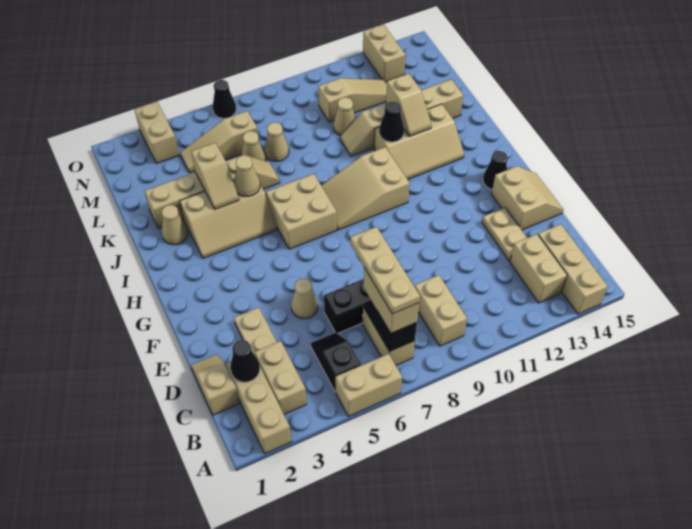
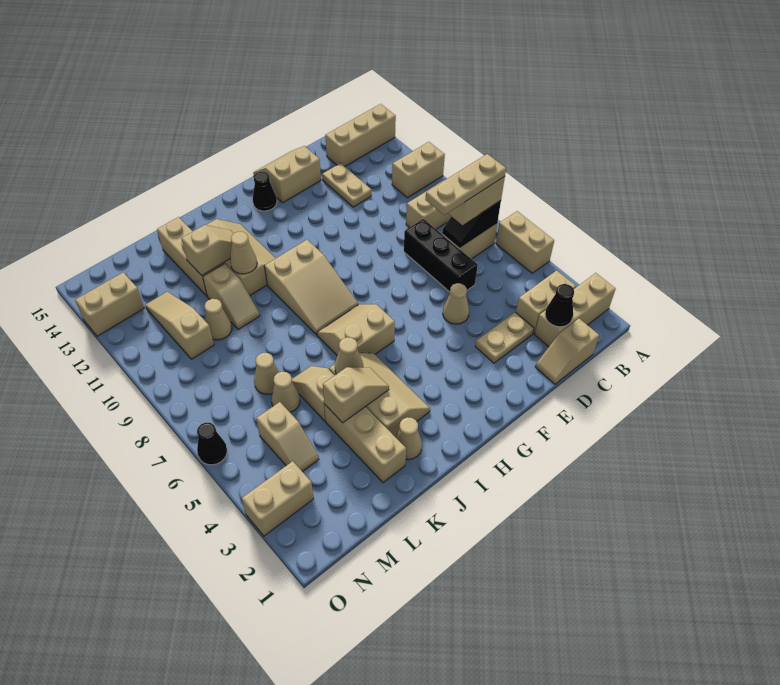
black 1x2 slope [310,333,361,392] -> none
tan 1x2 brick [510,234,567,303] -> tan 1x2 brick moved to [392,142,445,198]
tan 1x2 plate [482,208,527,261] -> tan 1x2 plate turned to [322,163,371,207]
tan 2x2 brick [266,174,337,249] -> tan 2x2 slope [317,304,395,356]
black 1x1 cone [379,102,404,142] -> tan 1x1 cone [230,232,257,274]
tan 1x3 slope [180,111,258,173] -> tan 1x2 slope [256,402,319,472]

